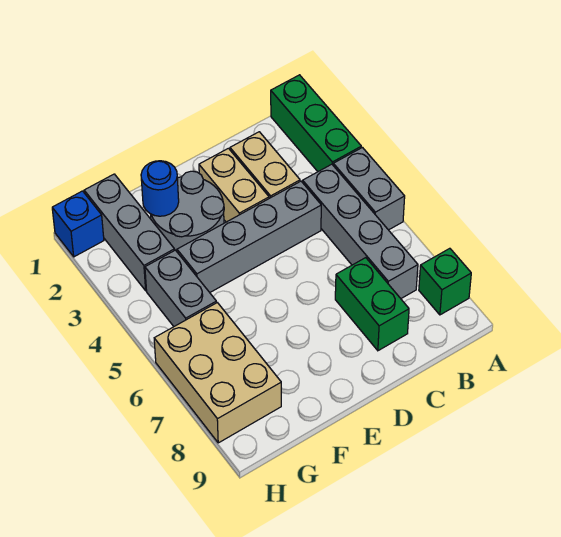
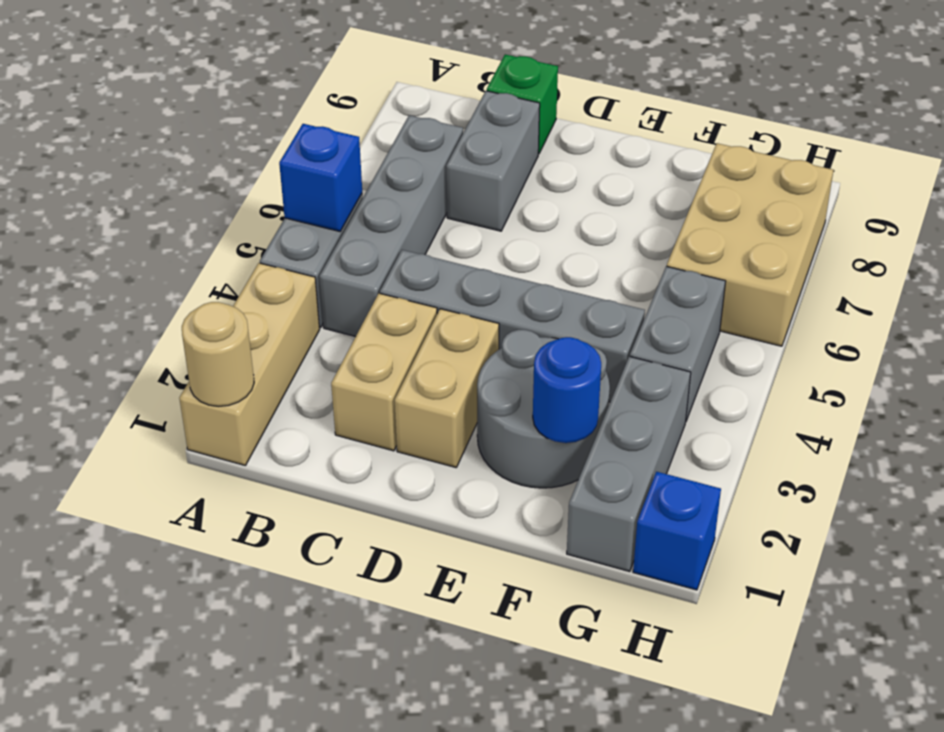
green 1x3 brick [271,75,361,172] -> tan 1x3 brick [179,263,320,465]
none -> tan 1x1 round brick [182,302,254,406]
none -> blue 1x1 brick [279,124,362,231]
green 1x1 brick [419,248,471,315] -> green 1x1 brick moved to [487,54,558,154]
green 1x2 brick [335,258,409,351] -> grey 1x2 brick [446,91,540,231]

